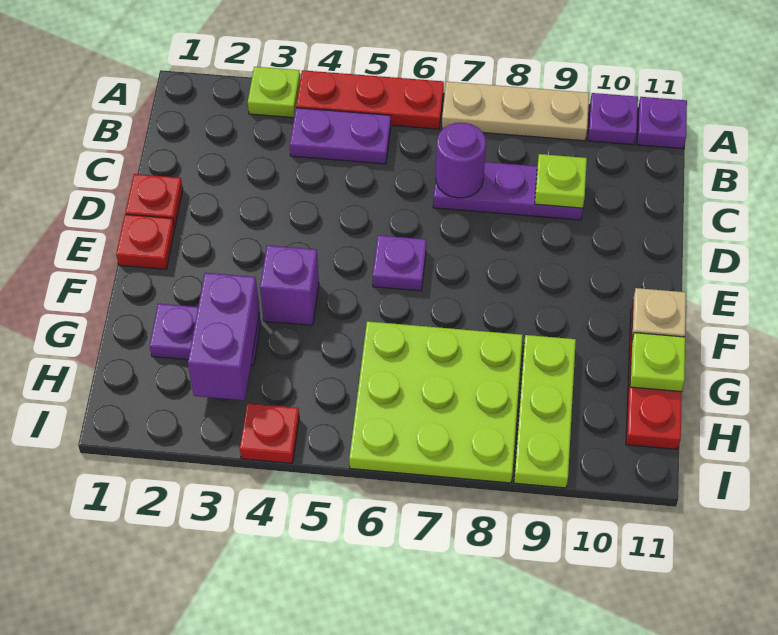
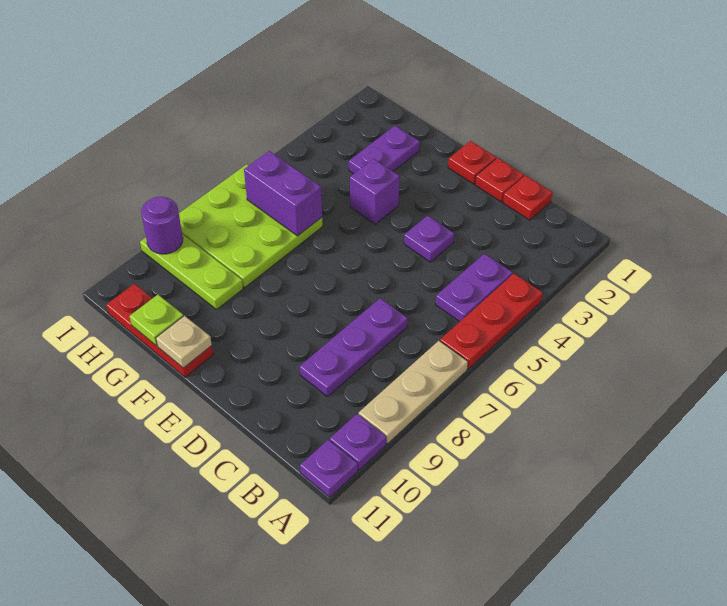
lime 1x1 plate [248,67,300,118] -> none
purple 1x1 round brick [436,123,486,198] -> purple 1x1 round brick moved to [141,197,183,254]
lime 1x1 plate [535,154,587,208] -> none
purple 1x1 plate [373,235,426,291] -> purple 1x1 plate moved to [404,215,454,262]
purple 1x2 brick [188,273,260,400] -> purple 1x2 brick moved to [244,151,322,236]
red 1x1 plate [240,403,299,463] -> red 1x1 plate moved to [503,175,553,220]

